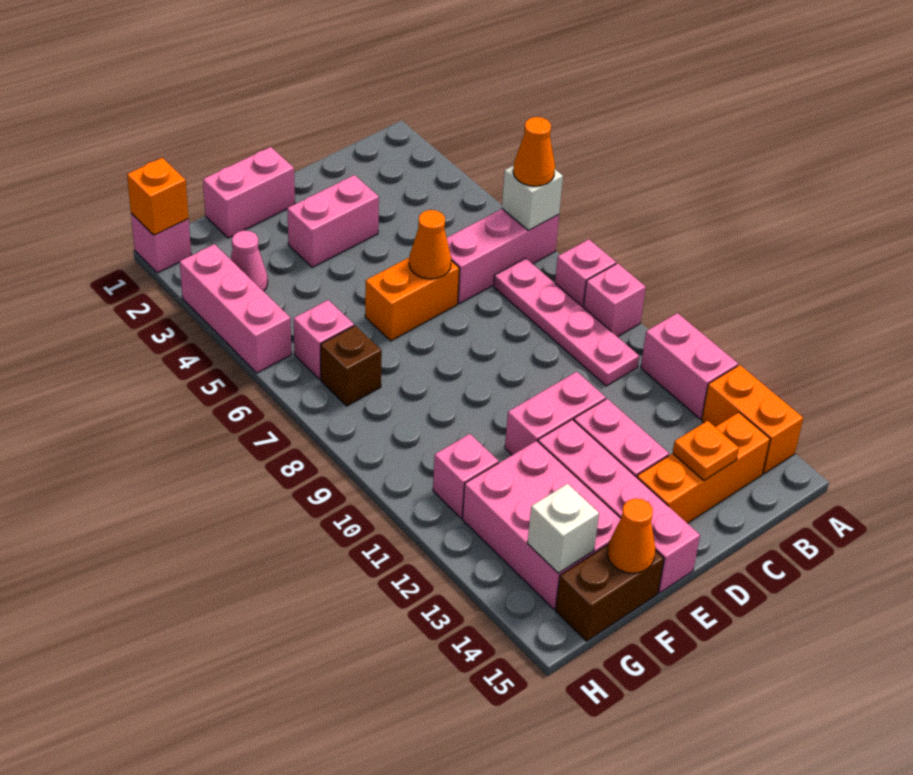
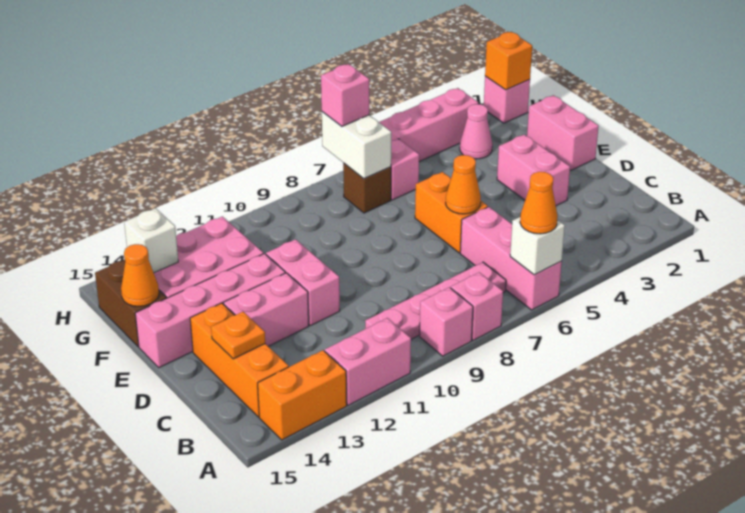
none -> white 1x2 brick [322,112,391,179]
pink 1x1 brick [433,434,499,518] -> pink 1x1 brick moved to [321,64,369,126]

